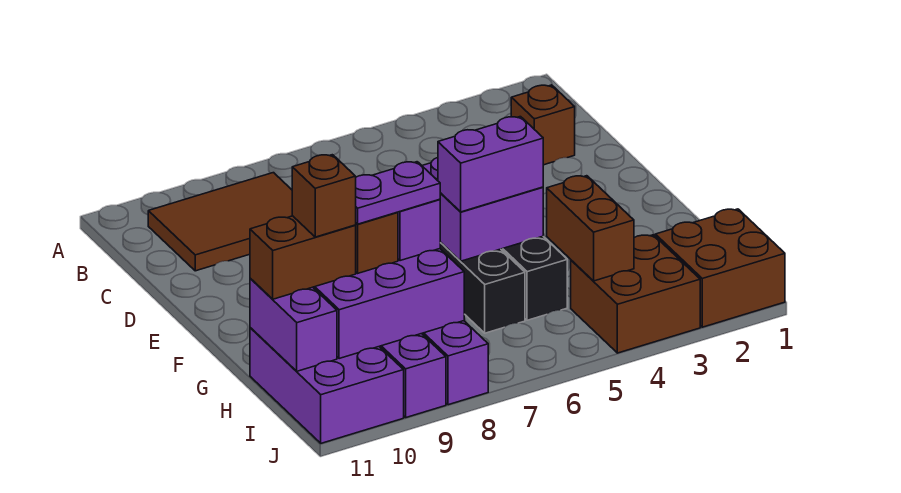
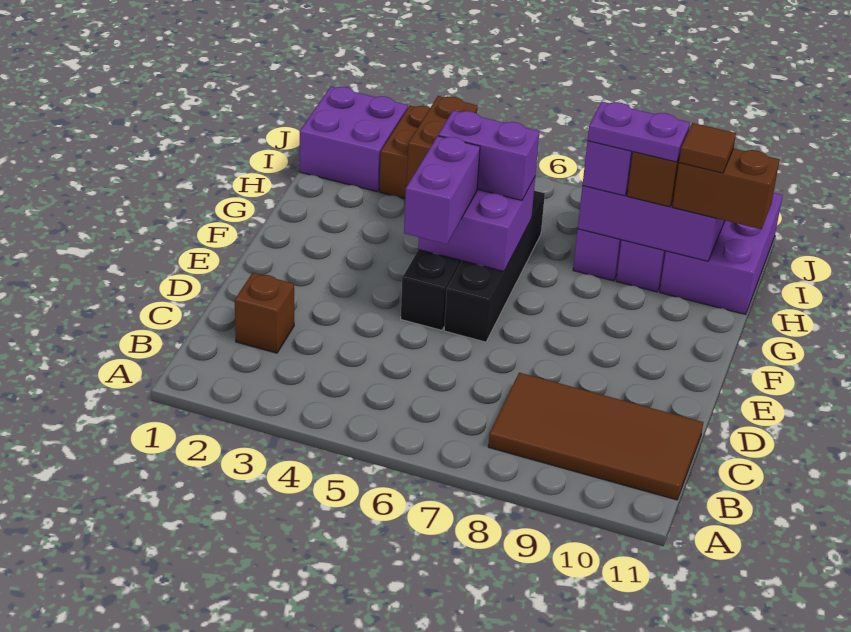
brown 2x3 tile [148,173,292,271] -> brown 2x4 tile [488,373,703,500]
brown 1x1 brick [292,155,356,237] -> brown 1x1 tile [679,123,736,173]
purple 1x2 brick [250,278,337,371] -> purple 1x2 brick moved to [404,136,480,244]
brown 2x2 brick [655,209,785,327] -> purple 2x2 brick [300,86,408,192]

